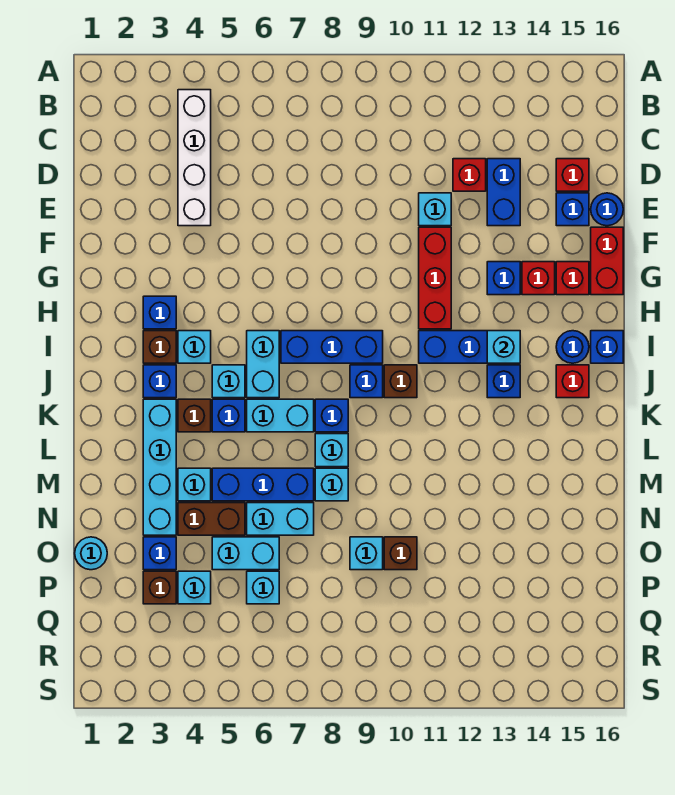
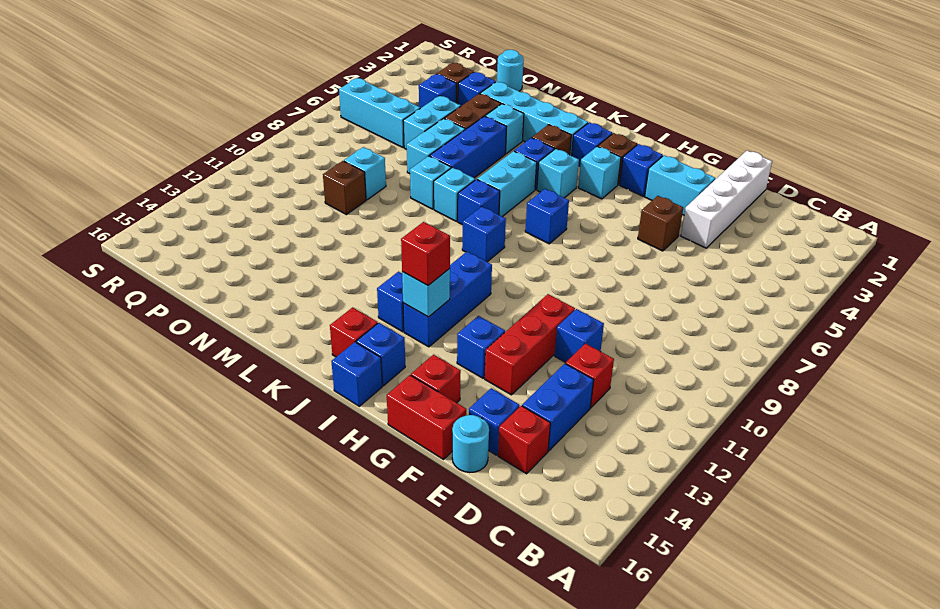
white 1x4 brick [178,90,211,226] -> white 1x4 brick turned to [681,151,772,248]
blue 1x2 brick [487,159,520,226] -> blue 1x2 brick turned to [522,364,593,451]
cyan 1x1 brick [419,193,451,226] -> blue 1x1 brick [555,309,604,362]
blue 1x1 round brick [591,193,623,226] -> cyan 1x1 round brick [452,415,489,473]
red 1x3 brick [419,227,451,329] -> red 1x3 brick turned to [485,294,575,395]
red 1x1 brick [522,262,555,295] -> red 1x1 brick moved to [401,222,450,285]
cyan 1x2 brick [247,331,279,398] -> cyan 1x2 brick moved to [645,155,715,215]
blue 1x3 brick [281,331,383,363] -> blue 1x1 brick [525,189,569,244]
blue 1x1 round brick [556,331,589,363] -> blue 1x1 brick [356,323,405,386]
brown 1x1 brick [384,365,417,398] -> brown 1x1 brick moved to [638,196,683,251]
cyan 1x1 brick [178,571,211,604] -> blue 1x1 brick [419,74,456,108]
cyan 1x1 brick [247,571,279,604] -> cyan 1x3 brick [339,78,420,148]

